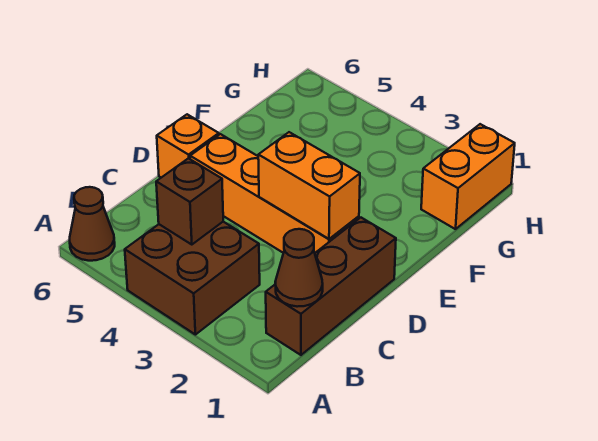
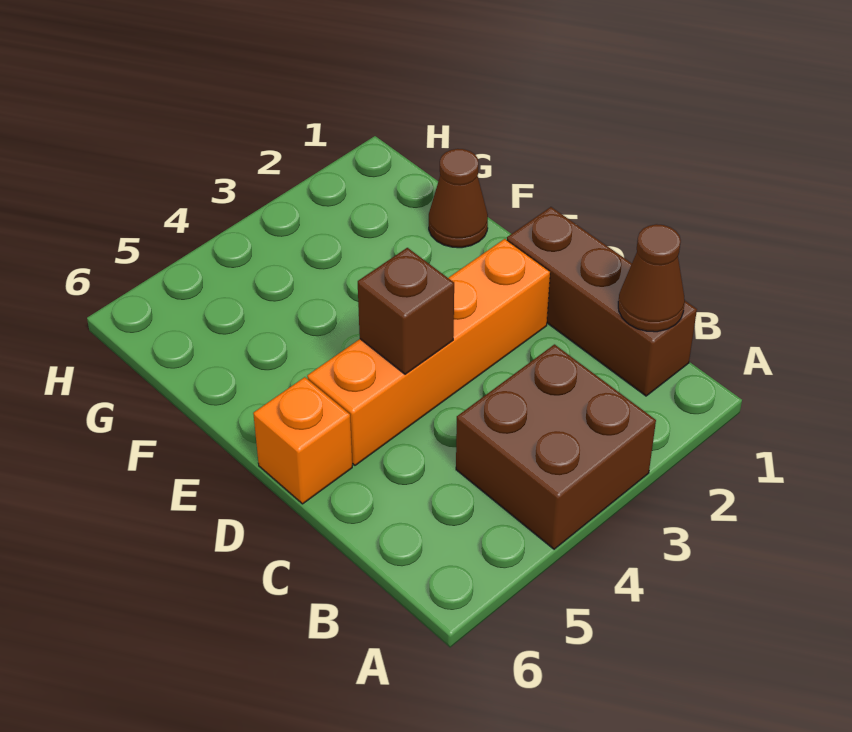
brown 1x1 cone [70,187,115,261] -> brown 1x1 cone moved to [429,149,488,248]
brown 1x1 brick [156,158,223,245] -> brown 1x1 brick moved to [358,248,454,374]
orange 1x2 brick [258,132,360,239] -> none
orange 1x2 brick [421,124,515,229] -> none

